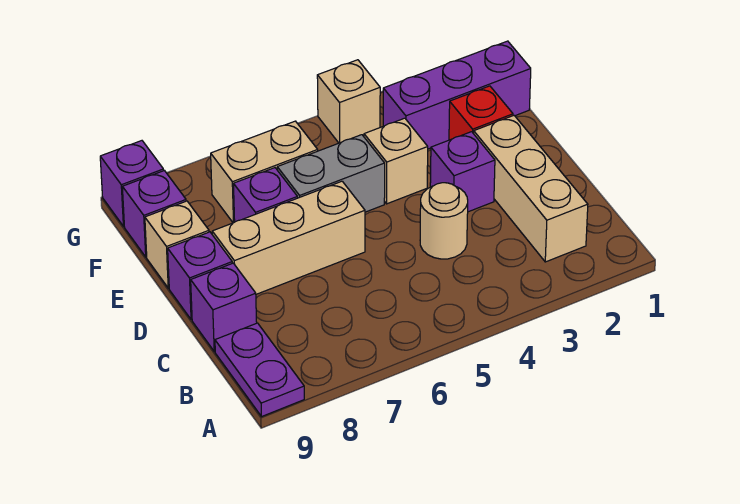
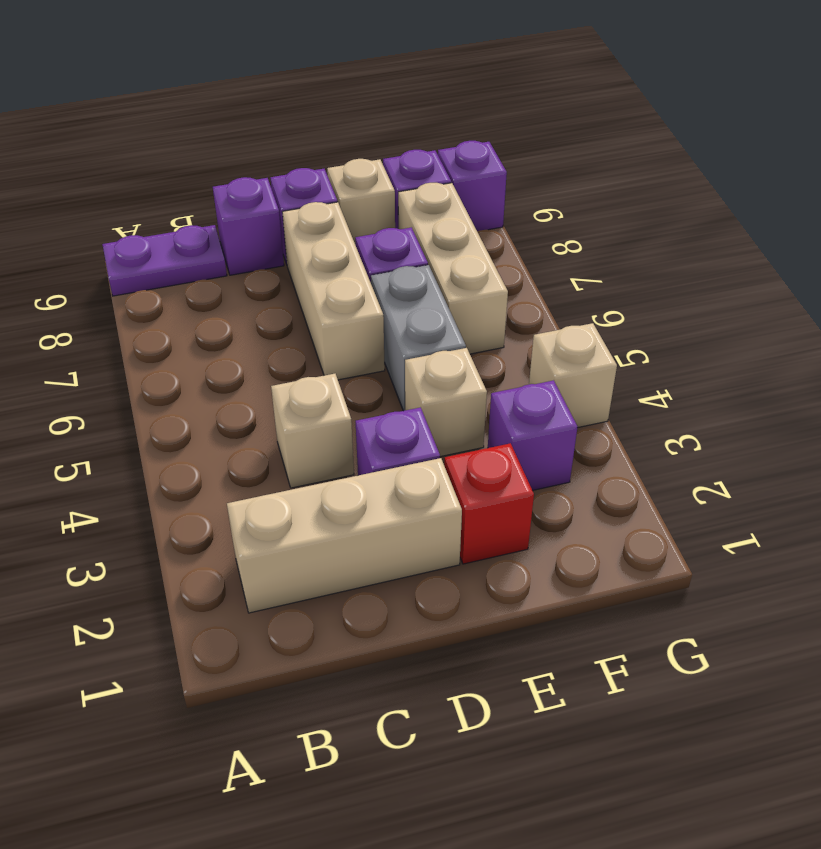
tan 1x1 round brick [420,183,468,259] -> tan 1x1 brick [271,374,354,488]
purple 1x3 brick [383,41,531,149] -> purple 1x1 brick [488,380,578,490]
tan 1x2 brick [211,121,318,223] -> tan 1x3 brick [398,183,508,354]

